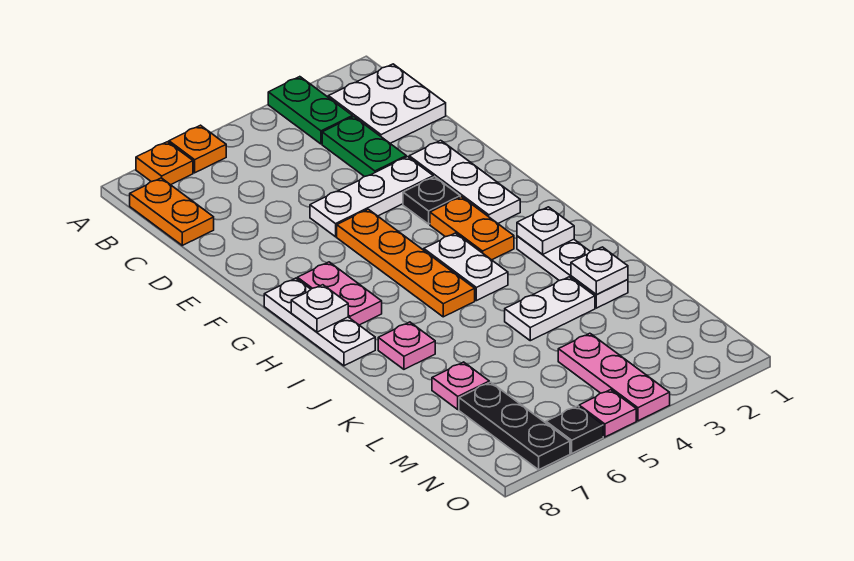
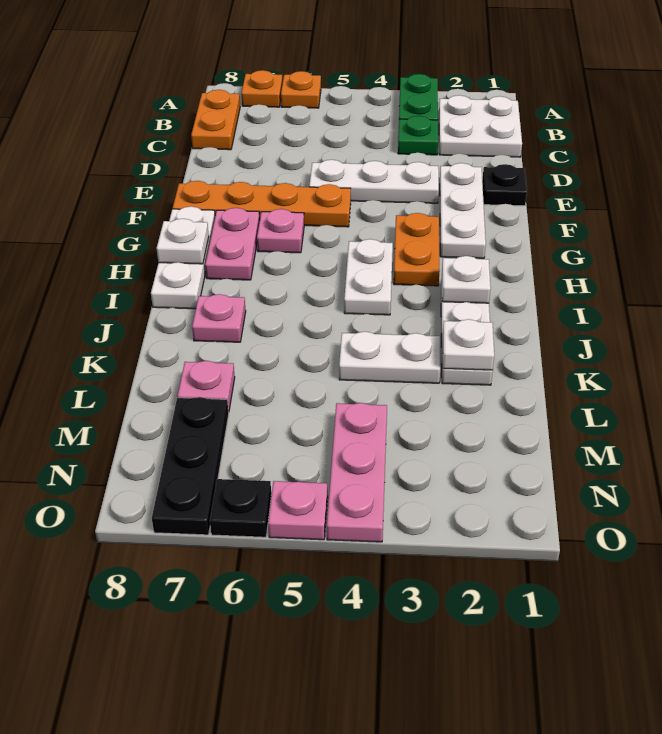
green 1x2 plate [322,117,406,177] -> green 1x1 plate [398,116,438,155]
black 1x1 plate [403,177,460,224] -> black 1x1 plate moved to [482,164,527,206]
orange 1x4 plate [337,209,475,317] -> orange 1x4 plate turned to [173,181,351,227]
none -> pink 1x1 plate [257,209,304,253]

